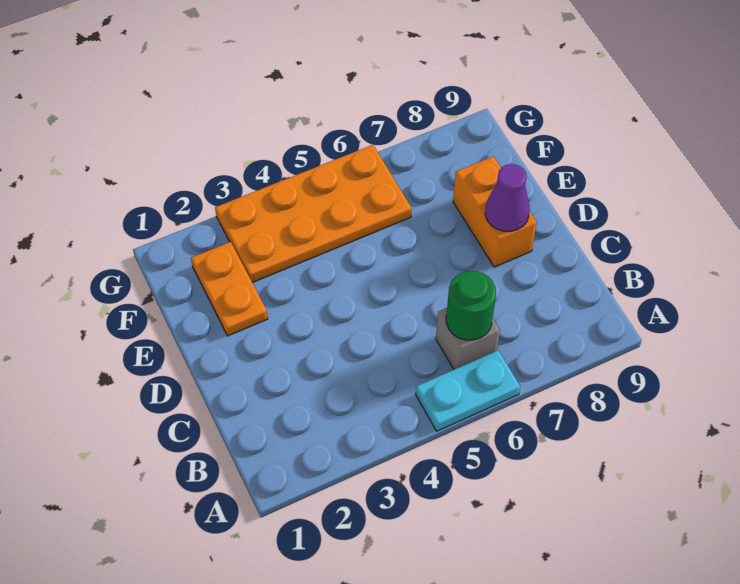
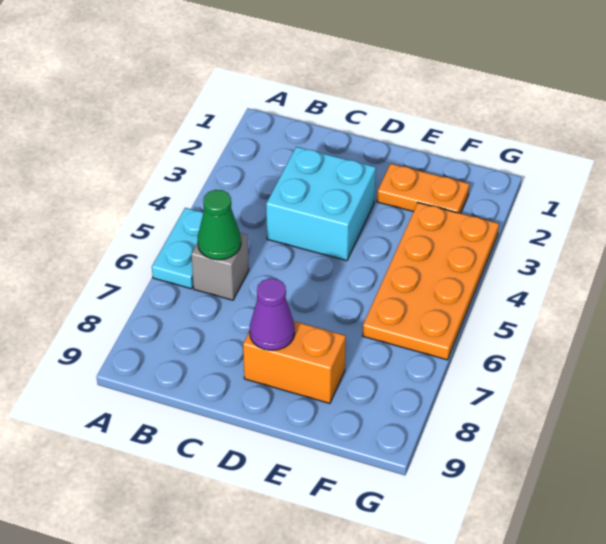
green 1x1 round brick [446,271,496,340] -> green 1x1 cone [198,190,241,260]
none -> cyan 2x2 brick [266,147,376,261]

